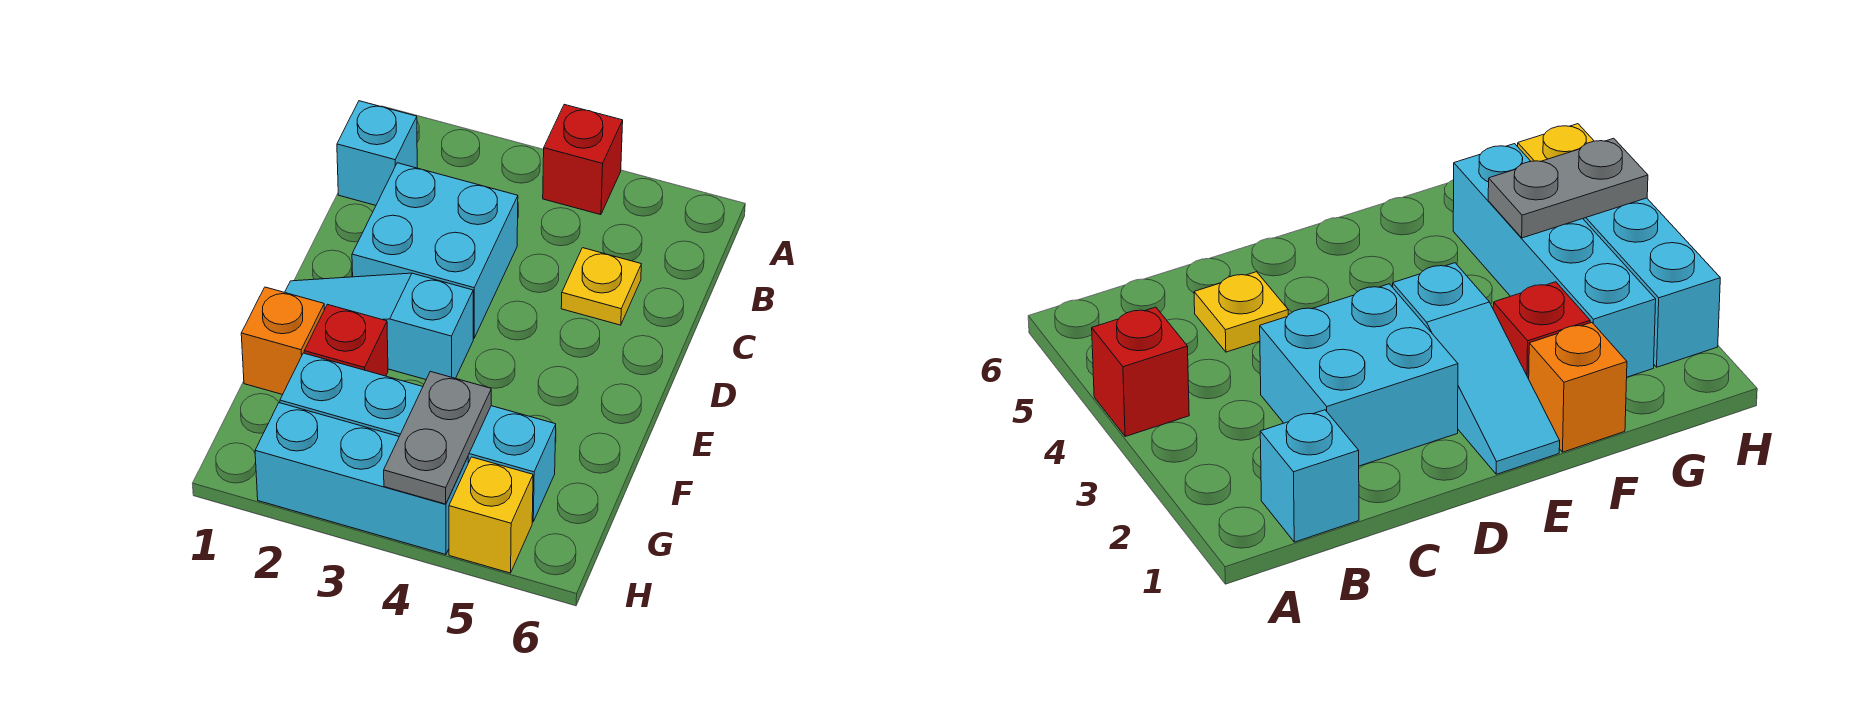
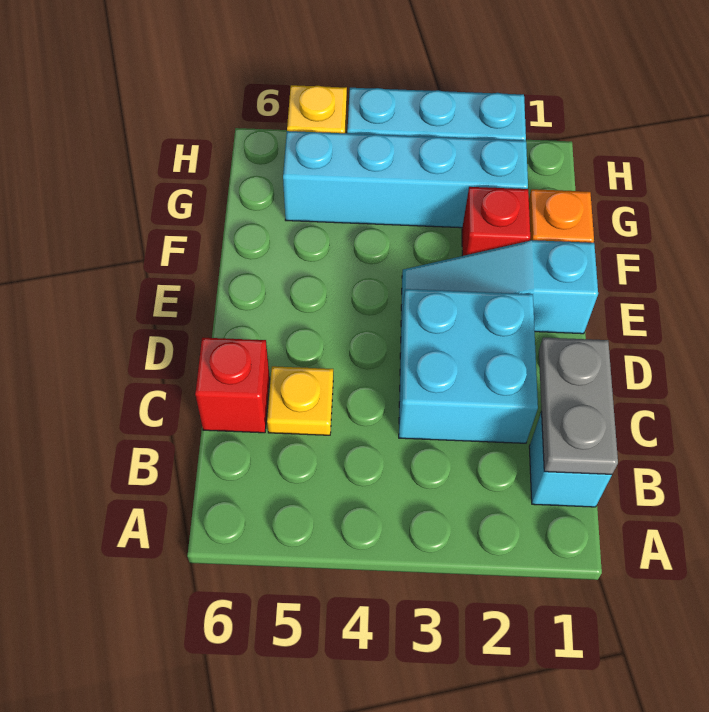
red 1x1 brick [543,104,623,215] -> red 1x1 brick moved to [195,338,270,433]
cyan 1x3 slope [285,273,473,380] -> cyan 1x3 slope turned to [401,240,598,334]
grey 1x2 plate [384,371,491,504] -> grey 1x2 plate moved to [539,338,618,474]

